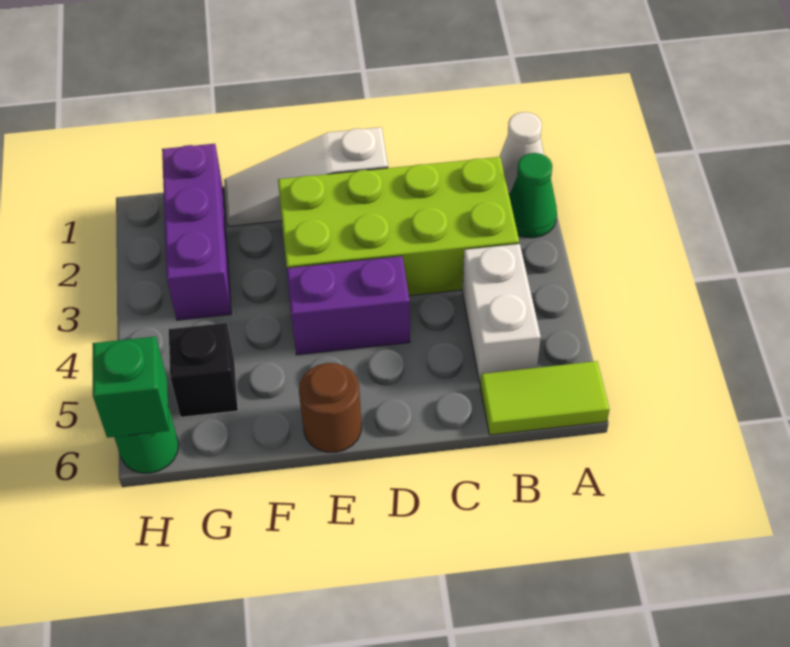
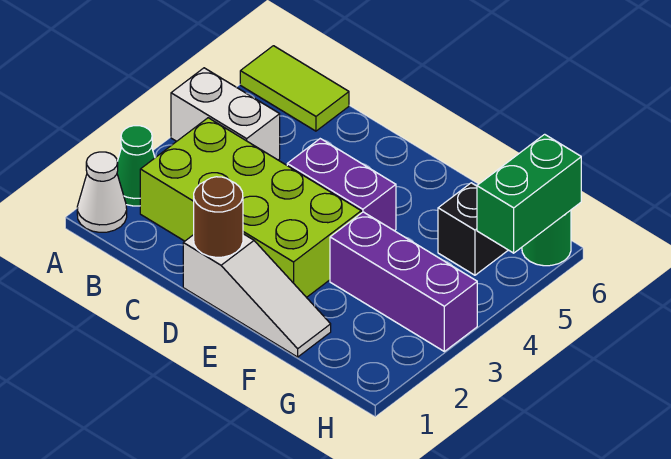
white 1x2 brick [462,244,541,383] -> white 1x2 brick turned to [171,68,280,160]
brown 1x1 round brick [299,363,362,452] -> brown 1x1 round brick moved to [194,177,243,257]
purple 1x3 brick [162,144,231,320] -> purple 1x3 brick turned to [330,212,477,351]
green 1x1 brick [93,336,169,438] -> green 1x2 brick [477,134,581,253]

